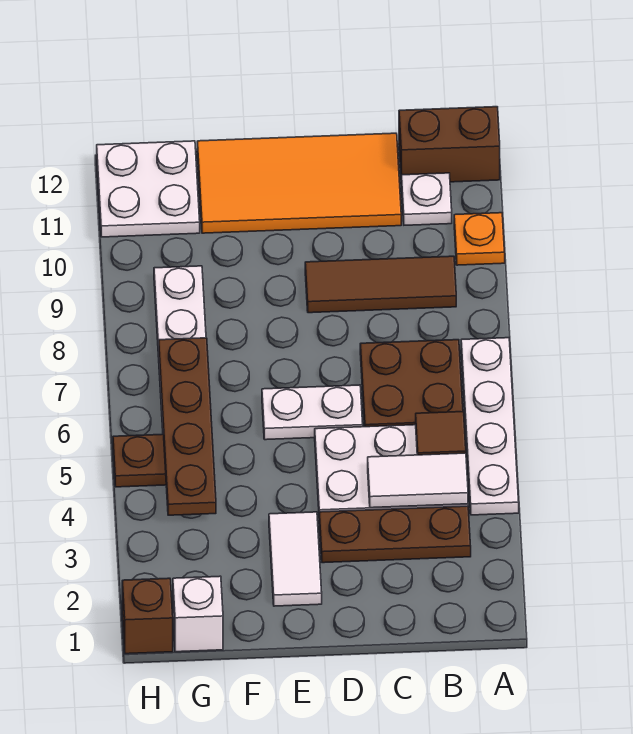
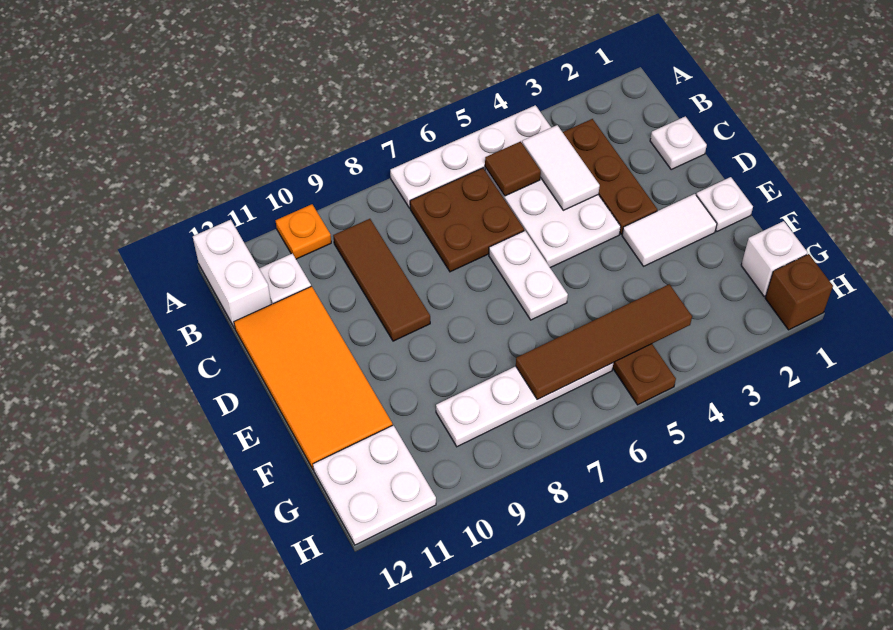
brown 1x2 brick [399,107,500,184] -> white 1x2 brick [193,220,271,328]
none -> white 1x1 plate [650,116,707,170]
none -> white 1x1 plate [696,177,753,231]
brown 1x4 plate [159,338,216,515] -> brown 1x4 tile [516,284,692,399]

